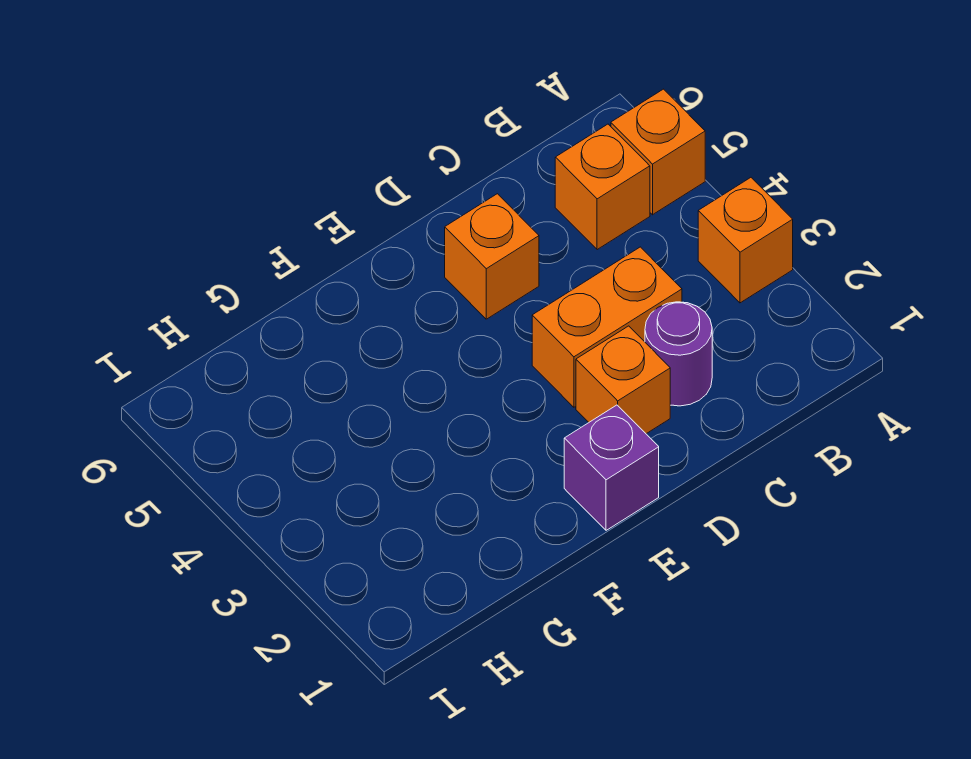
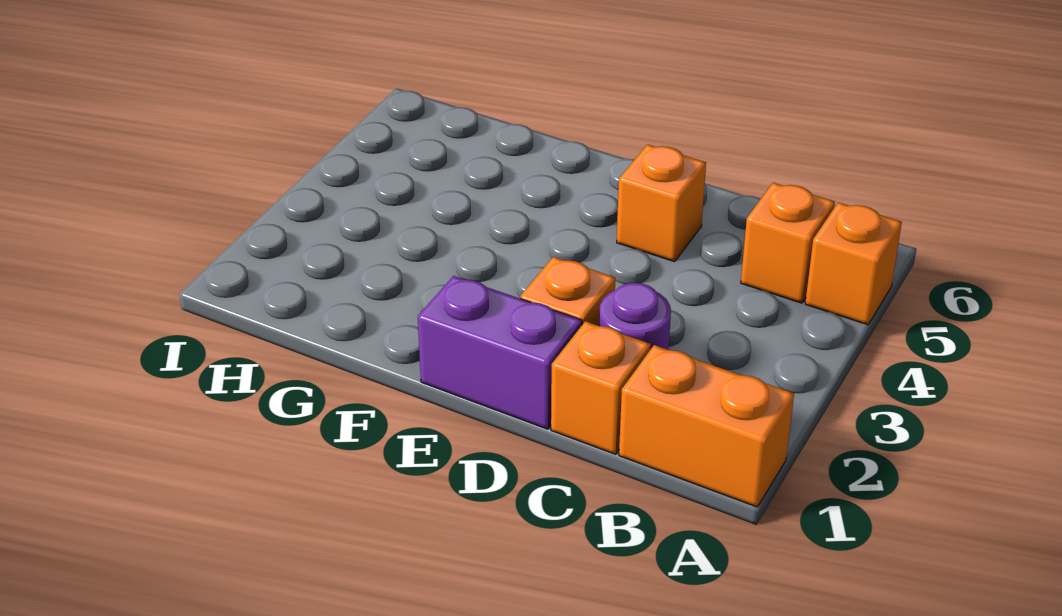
orange 1x1 brick [698,178,793,303] -> orange 1x1 brick moved to [551,321,651,454]
orange 1x2 brick [532,247,682,407] -> orange 1x2 brick moved to [619,345,794,507]
purple 1x1 brick [564,405,659,530] -> purple 1x2 brick [418,276,582,429]

